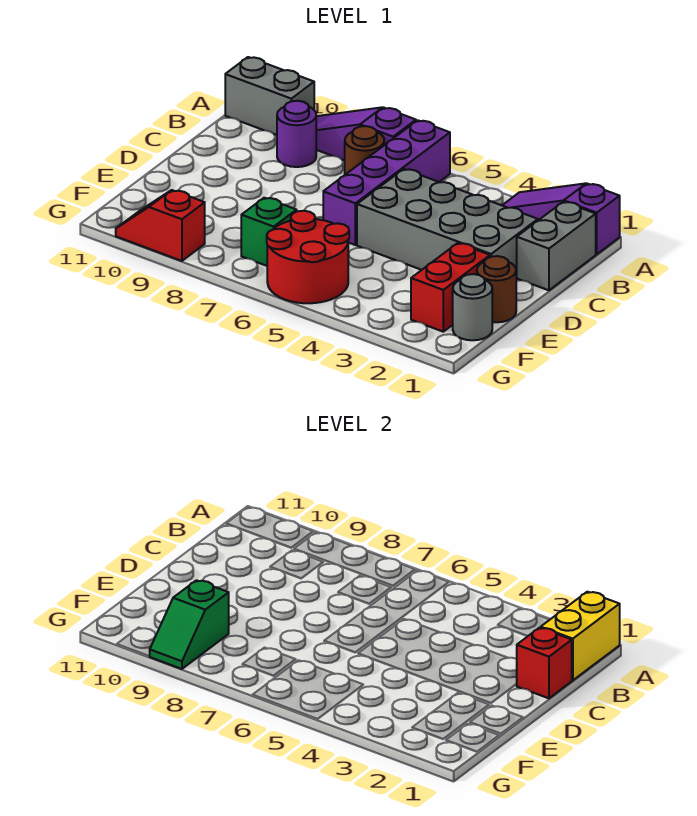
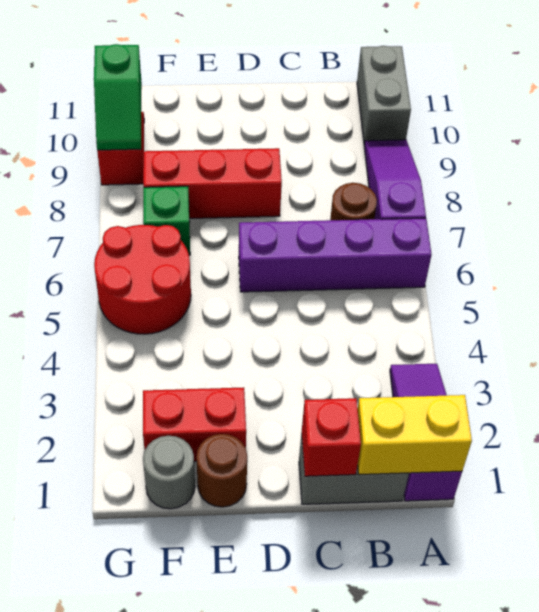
purple 1x1 round brick [277,101,316,167] -> none
grey 2x4 brick [357,169,538,276] -> none
none -> red 1x3 brick [143,148,282,218]
green 1x2 slope [149,580,229,669] -> green 1x2 slope turned to [94,44,142,150]

